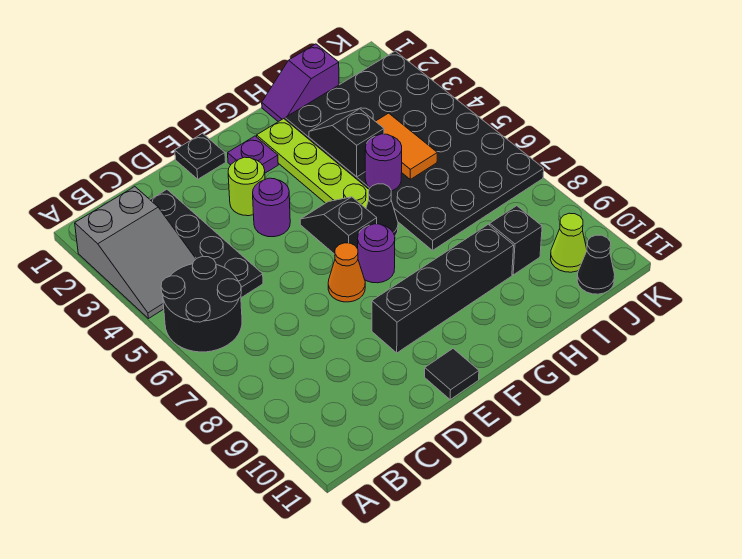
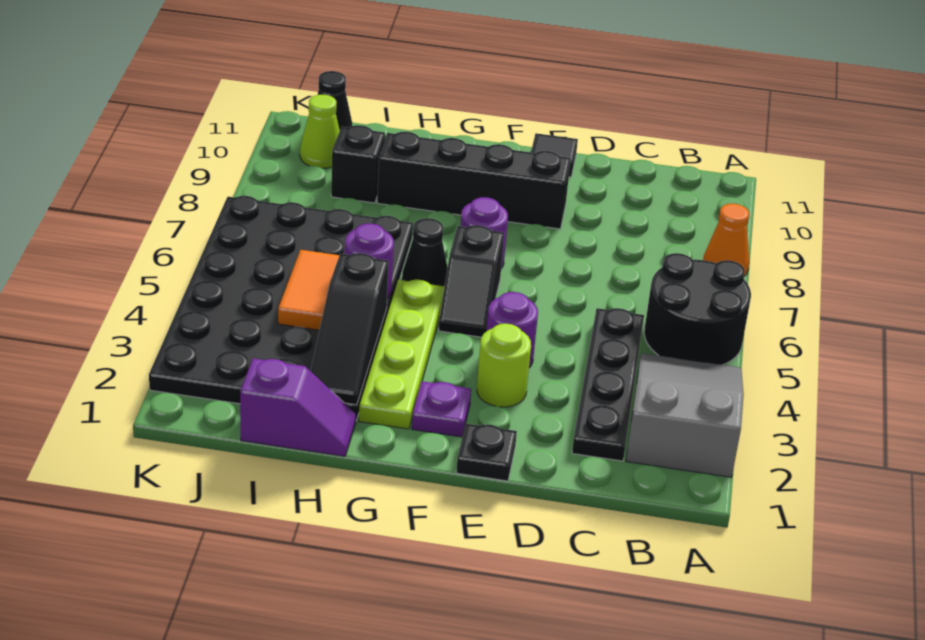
orange 1x1 cone [328,243,365,302] -> orange 1x1 cone moved to [703,204,749,276]
black 1x2 slope [309,109,384,177] -> black 1x3 slope [310,253,389,405]

